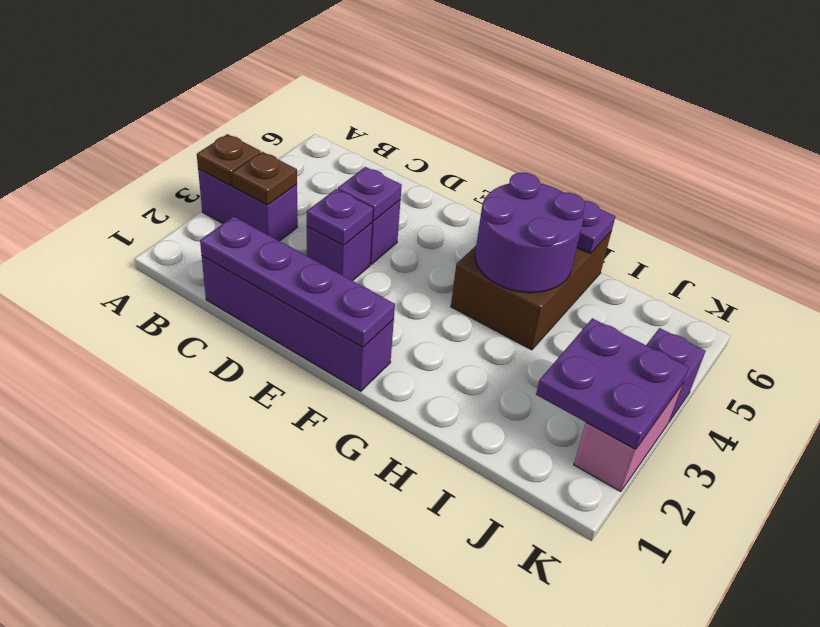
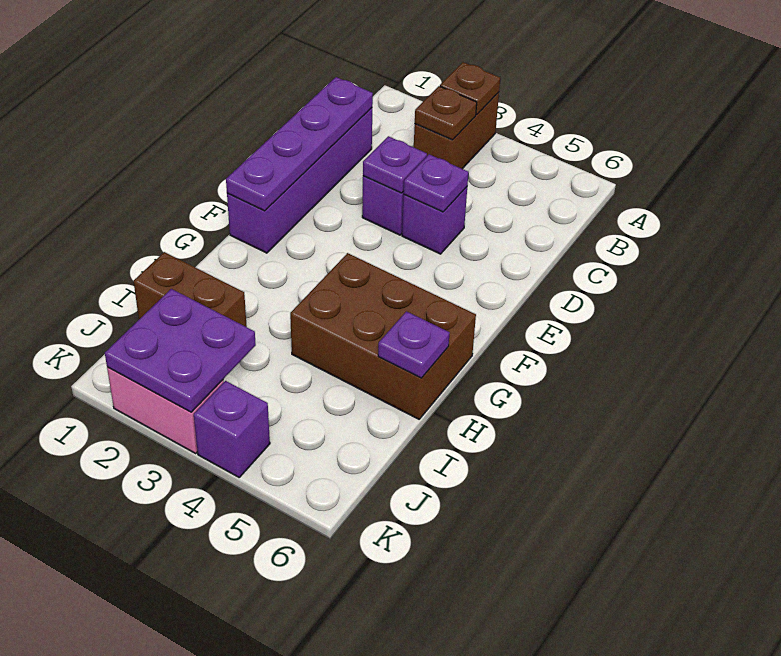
purple 1x2 brick [198,169,298,241] -> brown 1x2 brick [414,92,499,169]
purple 2x2 round brick [475,173,585,293] -> none
none -> brown 1x2 brick [134,252,247,327]

